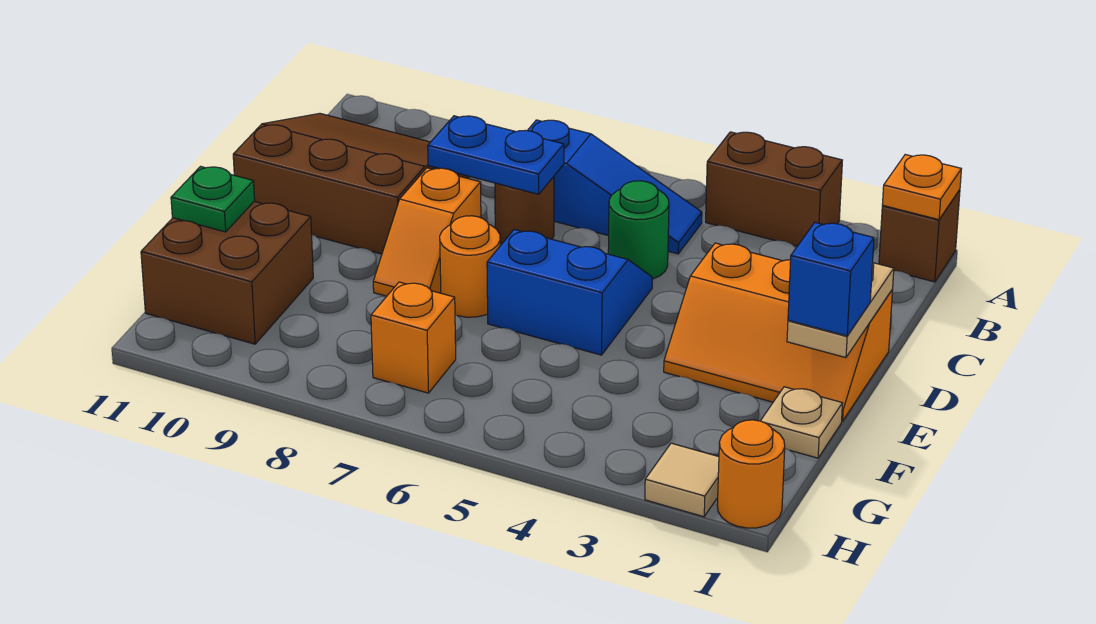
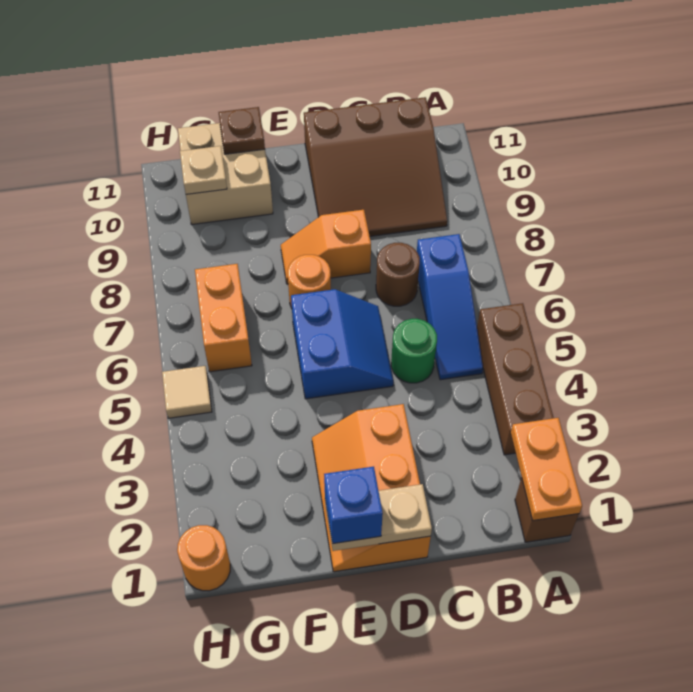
orange 1x1 plate [882,155,961,220] -> orange 1x2 plate [511,418,582,521]
brown 1x2 brick [706,132,842,246] -> brown 1x3 brick [477,303,554,455]
brown 3x3 slope [233,113,469,254] -> brown 3x3 slope turned to [304,97,447,236]
blue 1x2 plate [428,116,564,194] -> none
tan 1x1 plate [761,387,843,458] -> tan 1x1 plate moved to [180,146,227,194]
brown 2x2 brick [141,201,313,344] -> tan 2x2 brick [178,123,273,225]
green 1x1 plate [171,166,255,232] -> brown 1x1 plate [219,107,265,154]
orange 1x1 brick [371,282,456,393] -> orange 1x2 brick [195,264,252,372]
tan 1x1 tile [645,443,719,517] -> tan 1x1 tile moved to [162,366,212,418]

